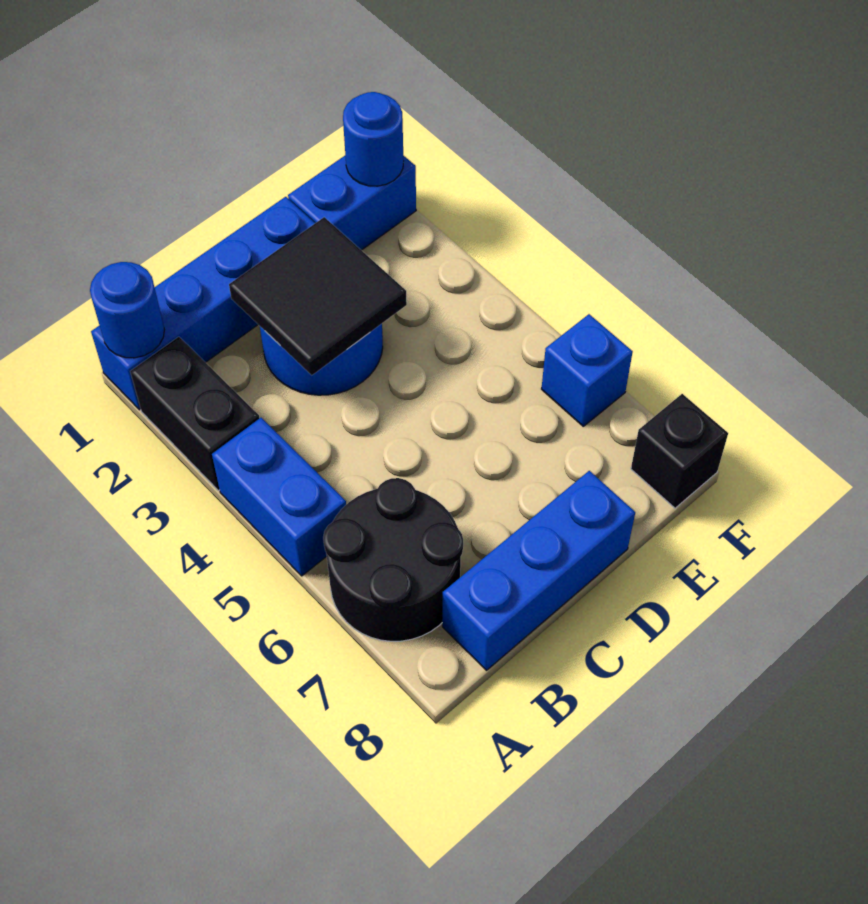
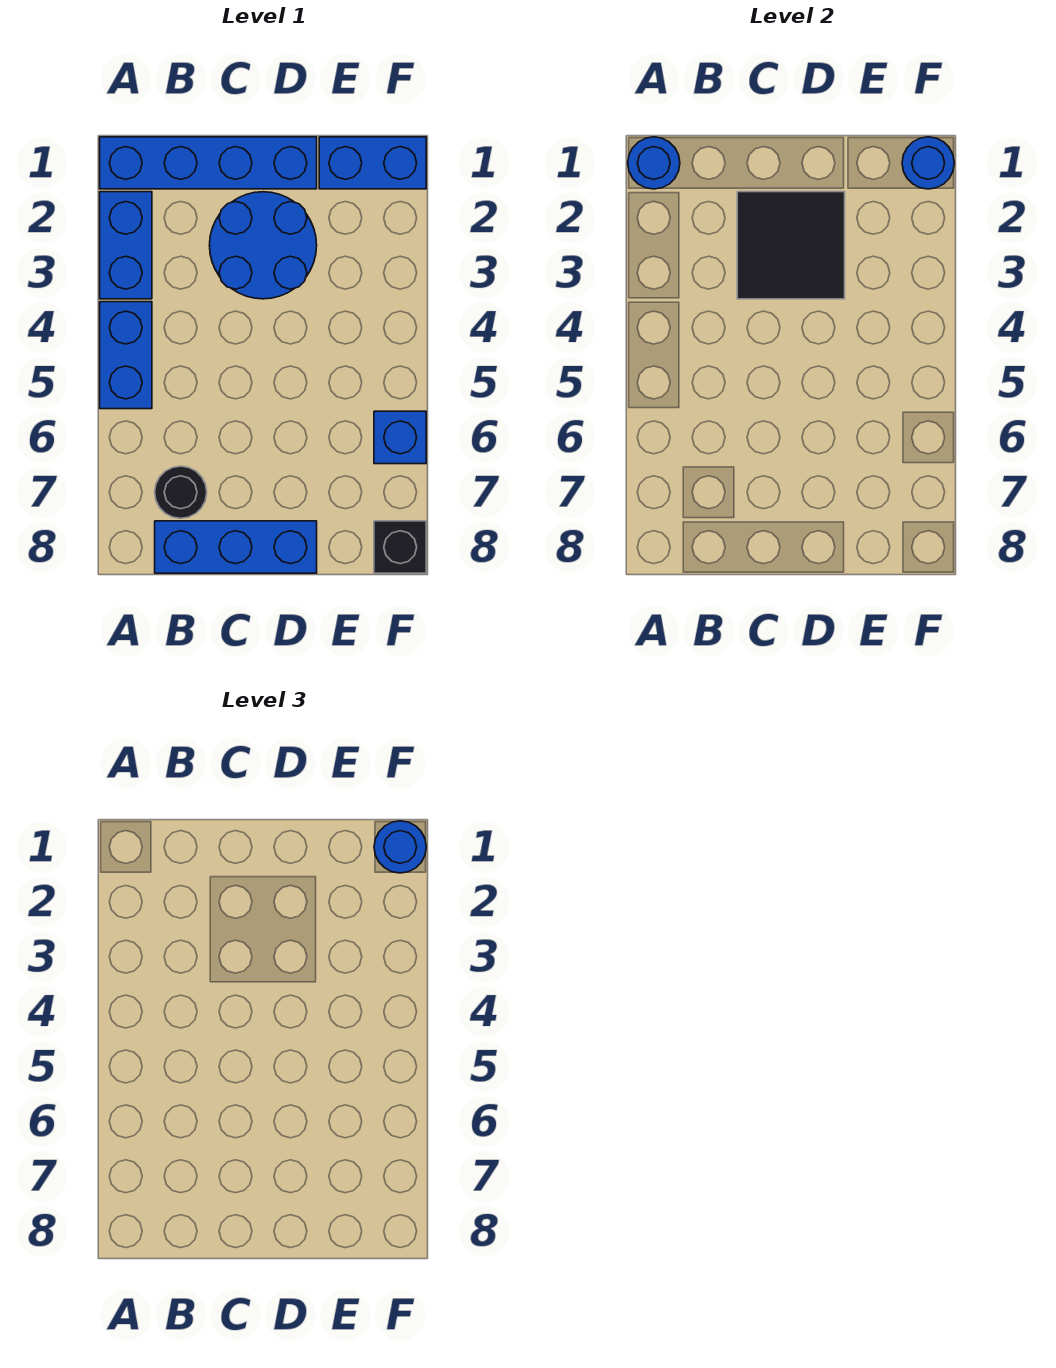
black 1x2 brick [130,337,259,490] -> blue 1x2 brick [100,192,152,299]
black 2x2 round brick [323,478,463,641] -> black 1x1 round brick [155,466,207,518]
none -> blue 1x1 round brick [374,821,426,873]

